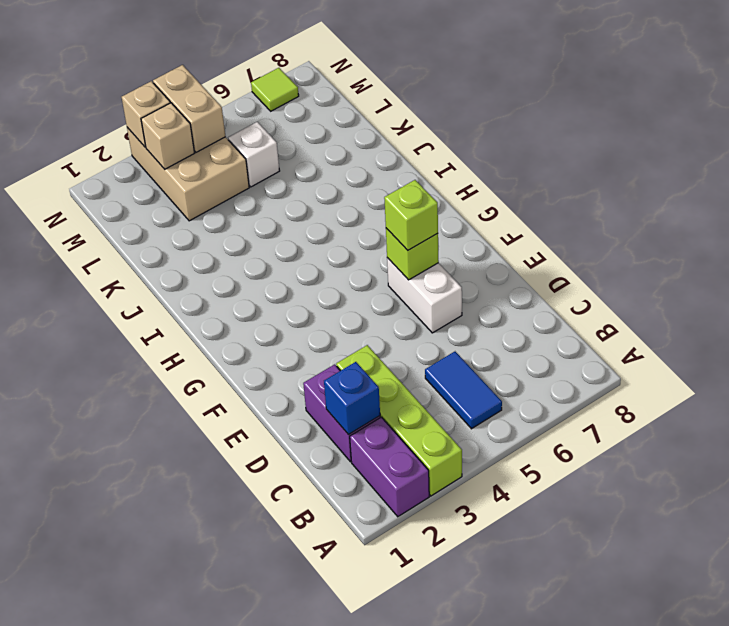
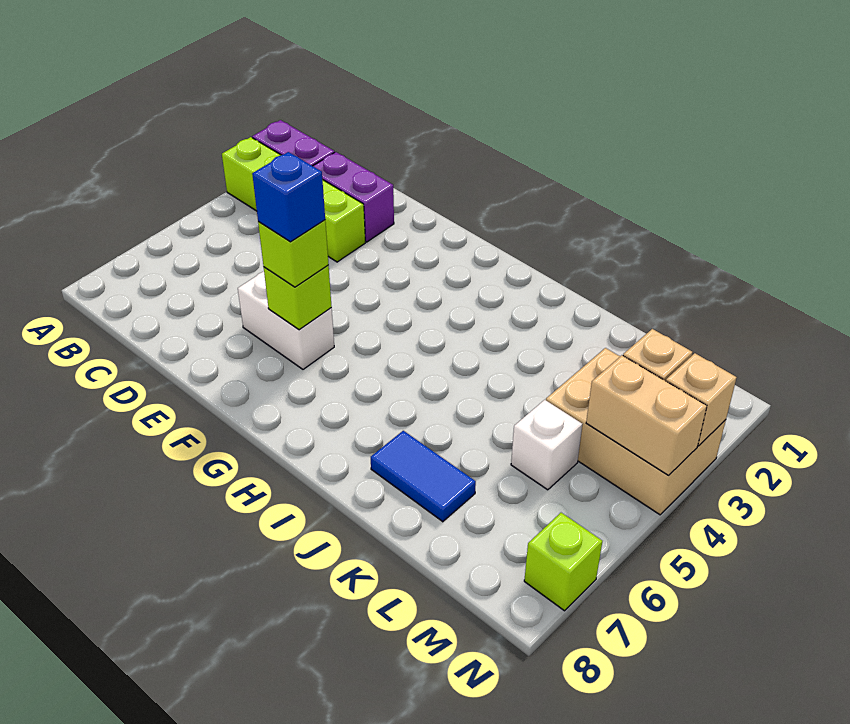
blue 1x2 tile [425,352,502,429] -> blue 1x2 tile moved to [371,431,476,522]
blue 1x1 brick [324,362,380,435] -> blue 1x1 brick moved to [252,152,325,242]
lime 1x1 tile [251,68,299,111] -> lime 1x1 brick [524,513,602,611]

